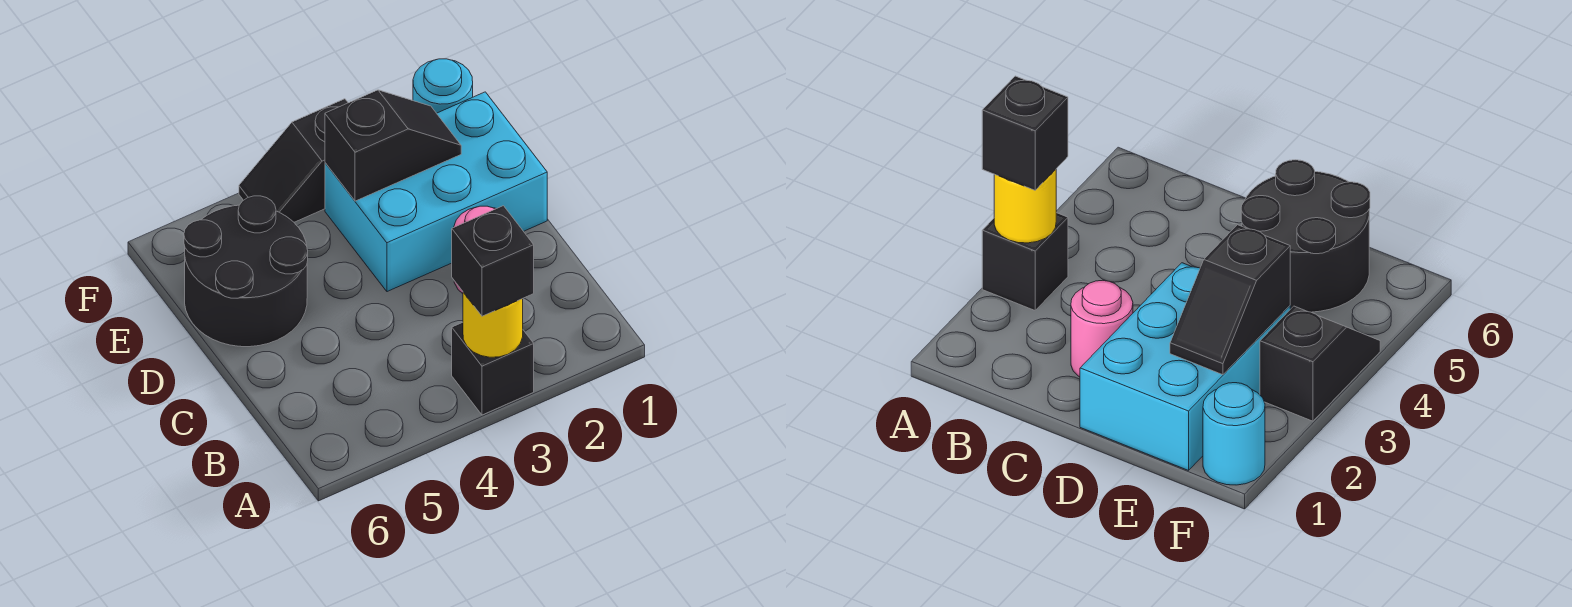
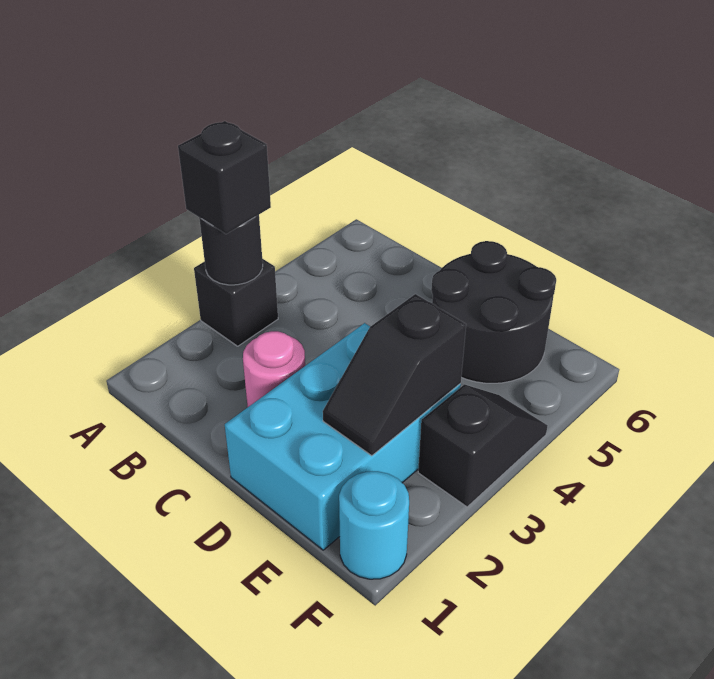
yellow 1x1 round brick [463,292,523,357] -> black 1x1 round brick [199,215,263,285]

